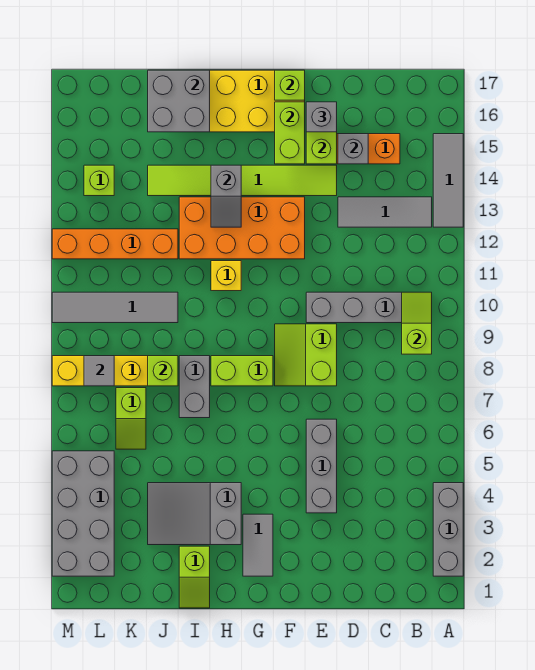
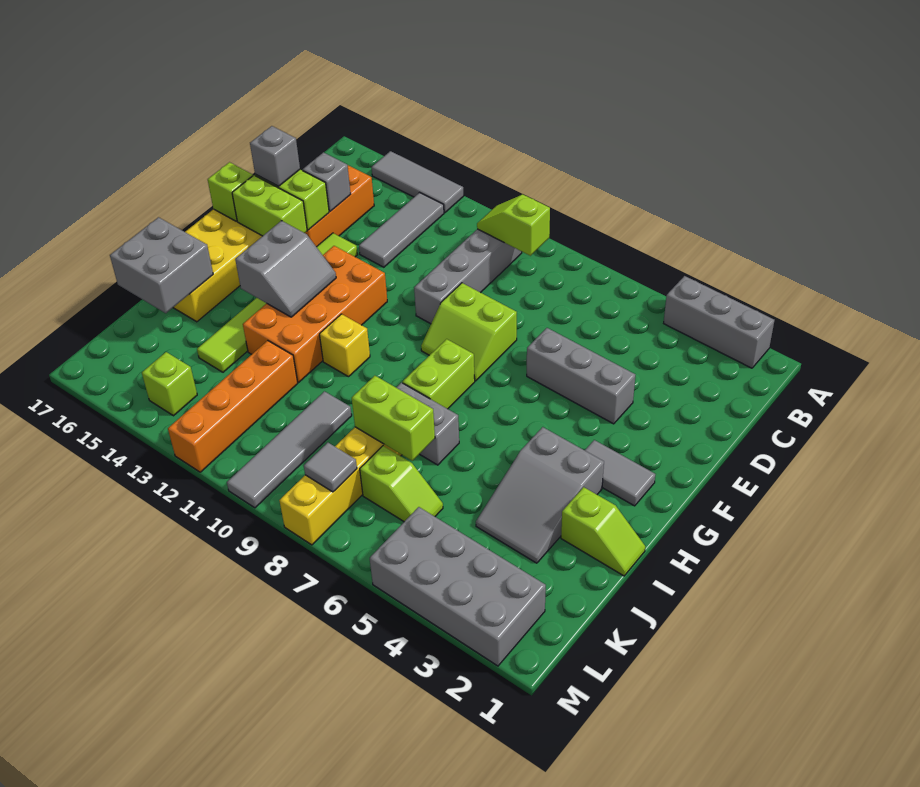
grey 1x2 slope [211,165,241,227] -> grey 2x2 slope [235,221,336,317]
lime 1x1 brick [148,356,178,386] -> lime 1x2 brick [352,376,435,461]

